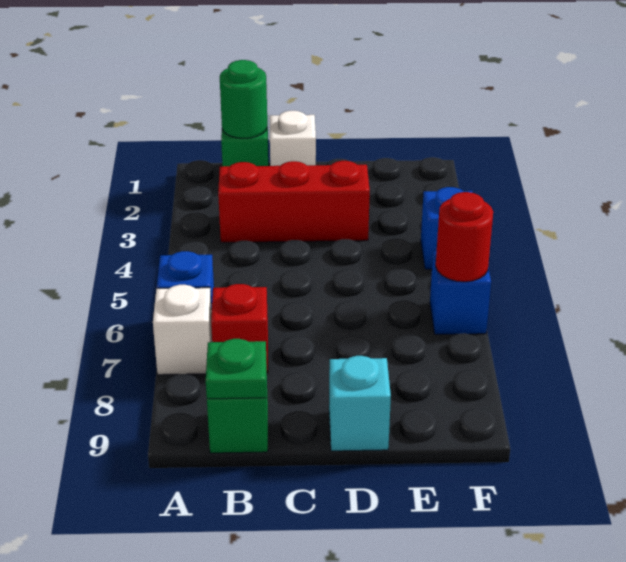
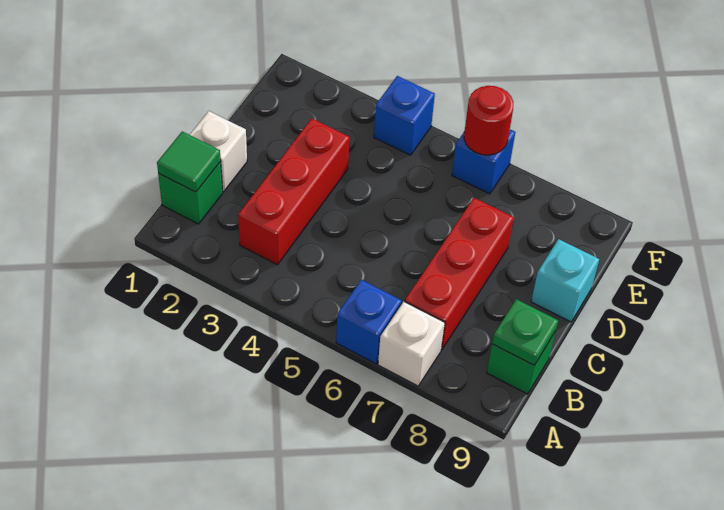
green 1x1 round brick [220,60,267,138] -> green 1x1 tile [157,131,221,192]
red 1x1 brick [211,284,268,373] -> red 1x3 brick [405,198,514,350]

